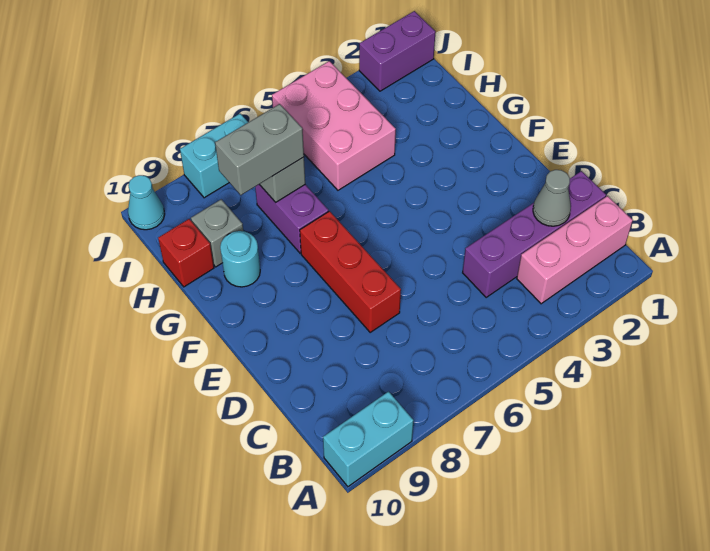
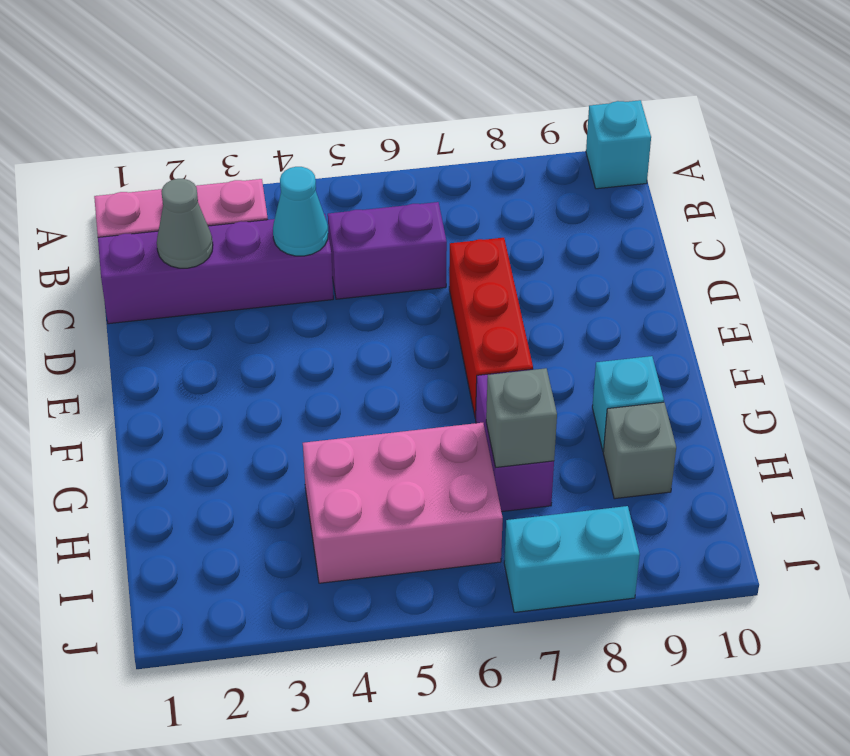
cyan 1x2 brick [323,392,414,487] -> cyan 1x1 brick [586,100,651,189]
cyan 1x1 round brick [220,231,260,287] -> cyan 1x1 brick [592,356,664,451]
pink 2x3 brick [272,61,396,190] -> pink 2x3 brick turned to [303,423,503,583]
grey 1x2 brick [215,104,304,195] -> none
red 1x1 brick [158,219,214,287] -> none
purple 1x2 brick [359,11,435,91] -> purple 1x2 brick moved to [328,202,447,299]
cyan 1x1 cone [128,175,165,230] -> cyan 1x1 cone moved to [273,167,328,256]

